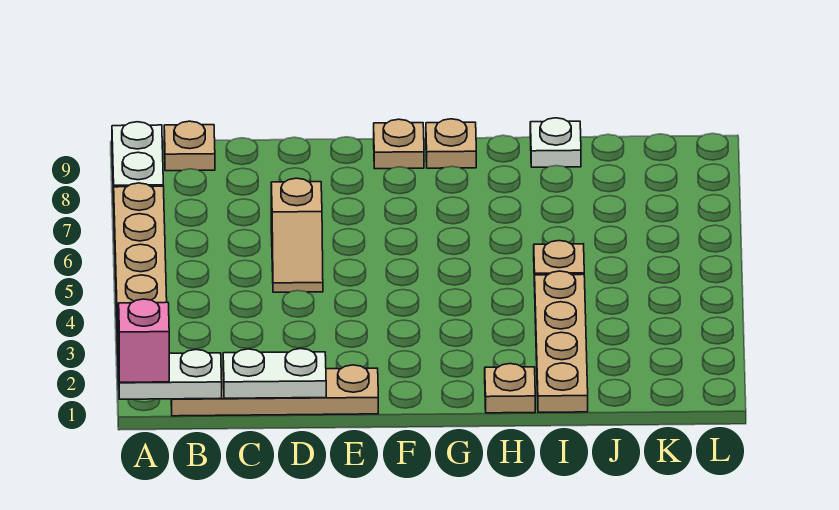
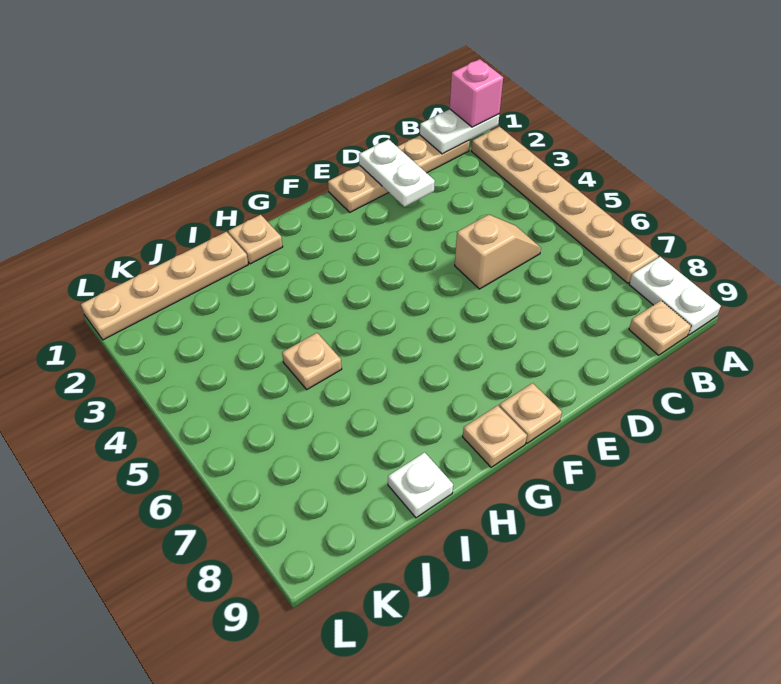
white 1x2 plate [223,349,326,398] -> white 1x2 plate turned to [359,139,435,207]
tan 1x2 slope [271,178,323,292] -> tan 1x2 slope turned to [455,214,541,289]
tan 1x4 plate [535,271,588,412] -> tan 1x4 plate turned to [81,232,248,340]

